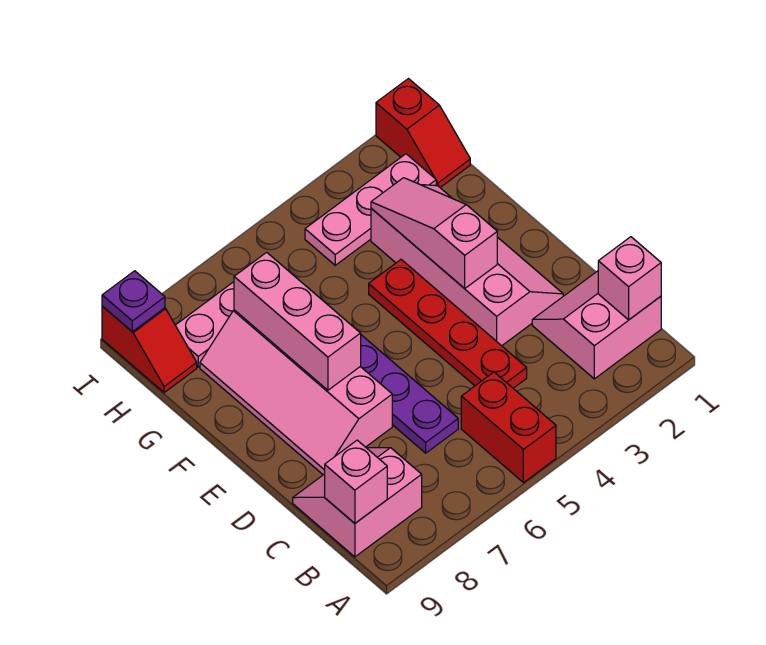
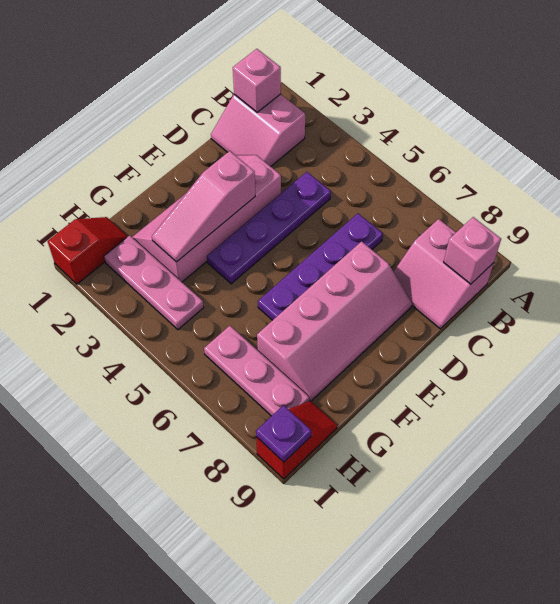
red 1x2 brick [461,372,556,483] -> none
red 1x4 plate [369,260,527,388] -> purple 1x4 plate [207,172,331,284]
pink 1x3 brick [234,252,361,390] -> none

